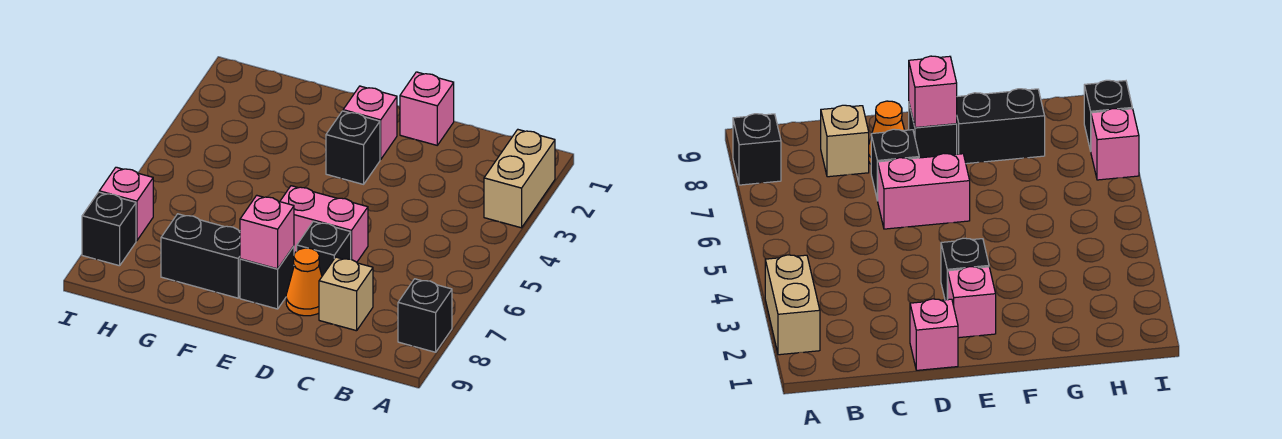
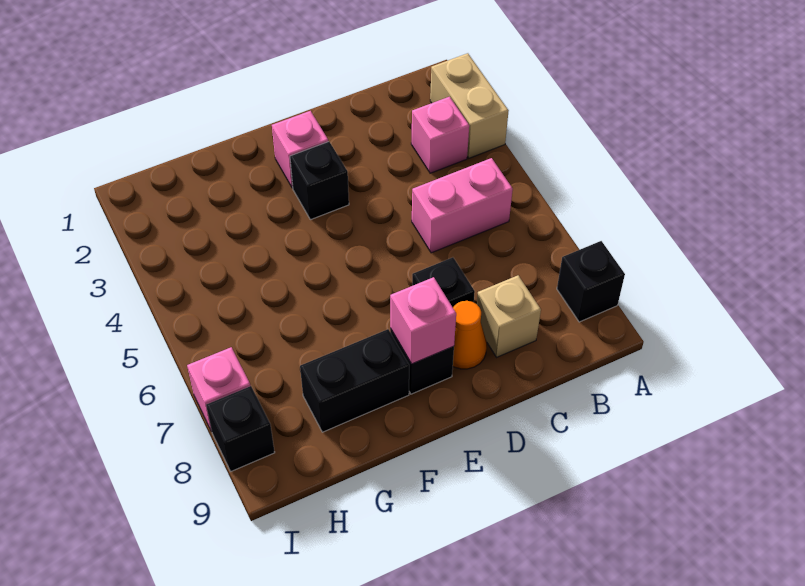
pink 1x1 brick [400,72,454,145] -> pink 1x1 brick moved to [411,97,469,173]
pink 1x2 brick [280,186,368,262] -> pink 1x2 brick moved to [412,158,513,253]

